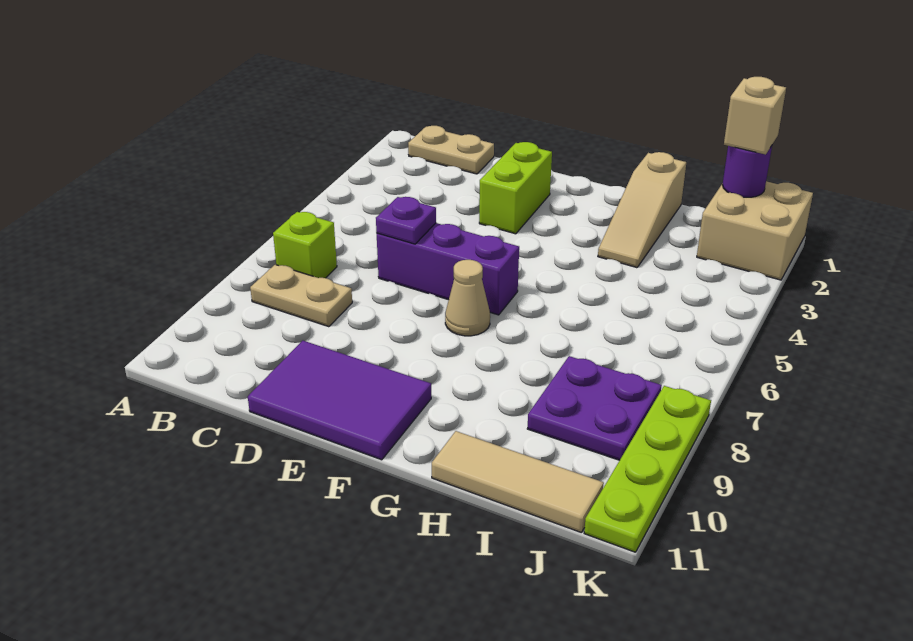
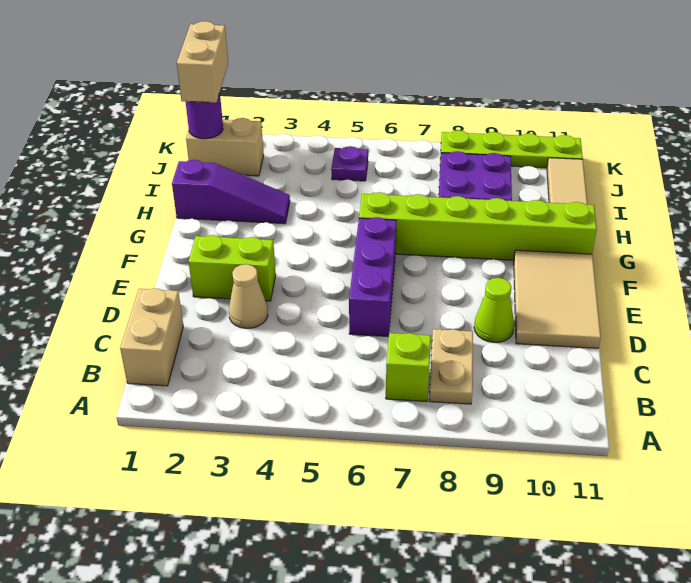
tan 1x2 plate [408,126,494,174] -> tan 1x2 brick [120,288,183,386]
purple 1x1 plate [376,197,436,244] -> purple 1x1 plate moved to [331,146,368,181]
none -> lime 1x1 cone [474,278,514,342]
purple 2x3 tile [248,341,431,460] -> tan 2x3 tile [514,250,601,348]
tan 1x1 cone [445,260,490,336] -> tan 1x1 cone moved to [229,264,268,328]
none -> lime 1x6 brick [359,192,597,260]
tan 1x3 slope [598,152,686,268] -> purple 1x3 slope [172,160,290,224]
tan 2x2 brick [697,181,813,280] -> tan 1x2 brick [186,118,264,176]
tan 1x1 brick [724,77,786,155] -> tan 1x2 brick [177,21,228,103]

